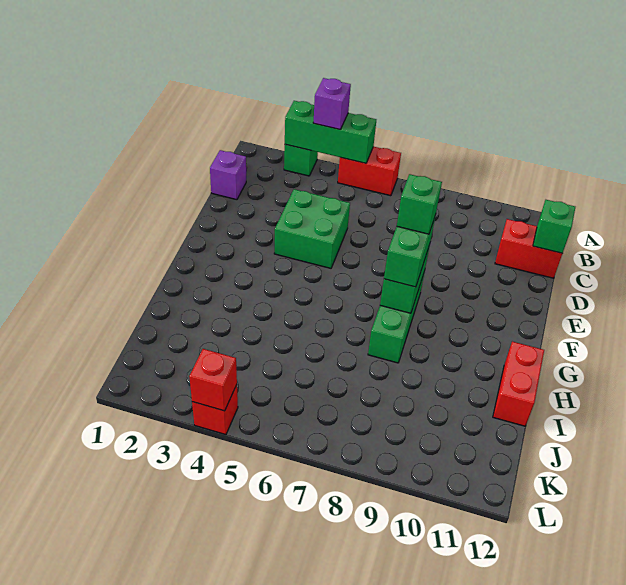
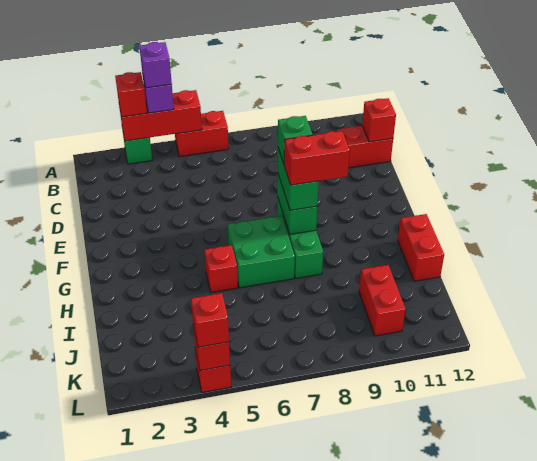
green 1x3 brick [285,101,376,163] -> red 1x3 brick [119,90,202,141]
none -> red 1x1 brick [115,72,147,117]
purple 1x1 brick [210,150,246,200] -> purple 1x1 brick moved to [139,42,172,88]
green 1x1 brick [533,200,575,253] -> red 1x1 brick [362,98,396,142]
green 2x2 brick [274,189,350,268] -> green 2x2 brick moved to [228,216,295,288]
none -> red 1x2 brick [284,131,350,185]
none -> red 1x1 brick [205,245,238,292]
none -> red 1x2 brick [359,265,406,336]
none -> red 1x1 brick [191,293,229,347]

